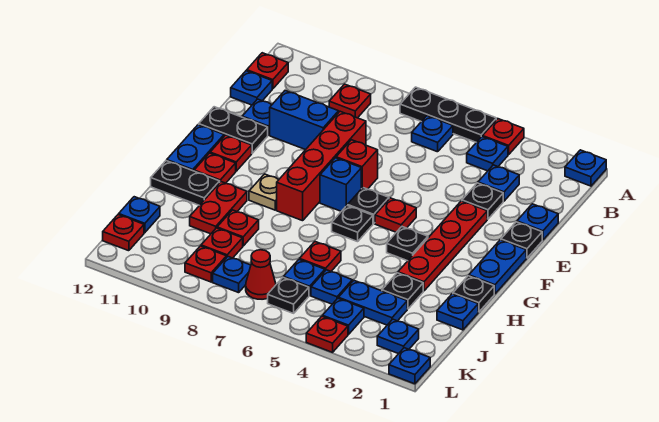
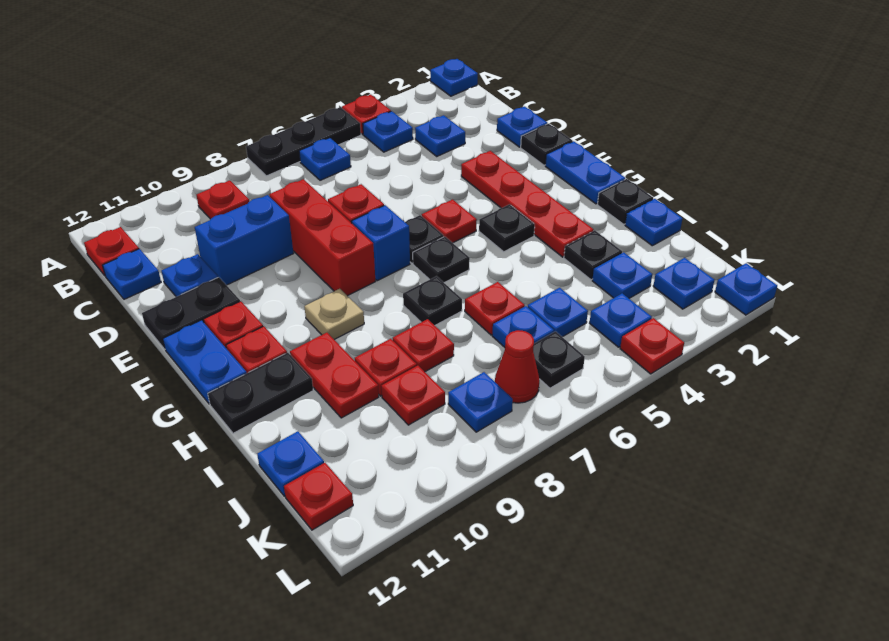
black 1x1 plate [462,183,503,219] -> black 1x1 plate moved to [403,276,462,325]
red 1x4 brick [277,111,366,221] -> red 1x3 brick [269,179,375,296]
blue 1x2 plate [338,281,407,325] -> blue 1x1 plate [592,252,652,298]
red 1x1 plate [185,246,227,282] -> red 1x1 plate moved to [393,319,454,372]

